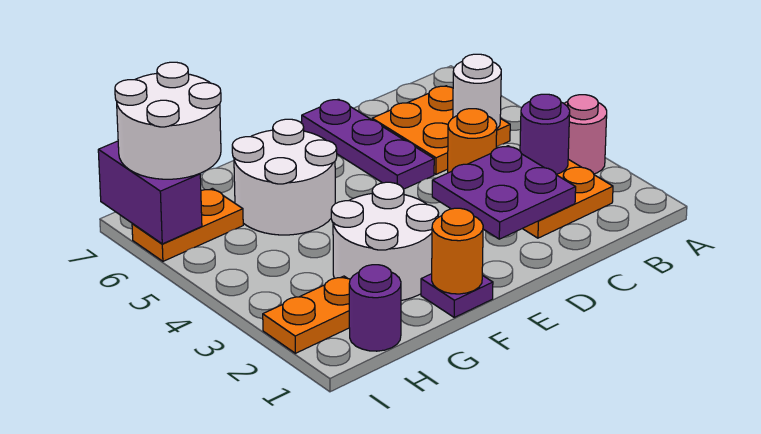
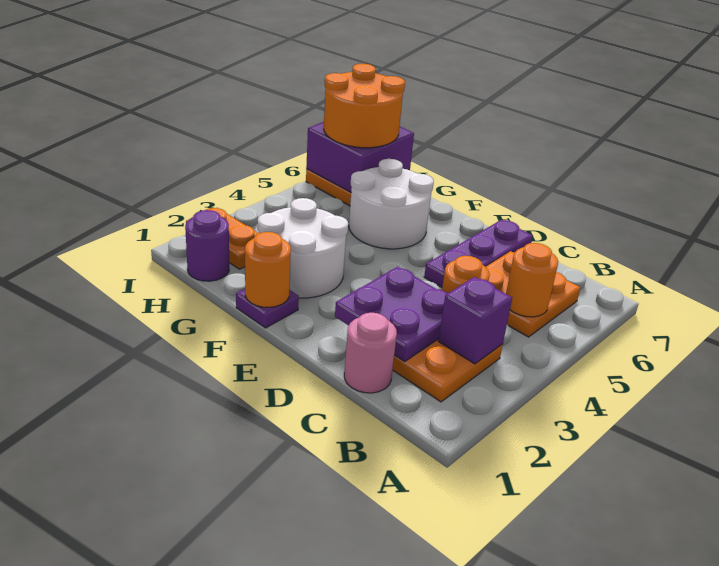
pink 1x1 round brick [564,95,607,174] -> pink 1x1 round brick moved to [344,313,397,393]
purple 1x1 round brick [520,94,570,174] -> purple 1x1 brick [438,277,512,364]
white 1x1 round brick [453,54,501,129] -> orange 1x1 round brick [506,243,558,317]
white 2x2 round brick [115,62,221,179] -> orange 2x2 round brick [324,64,405,148]
purple 1x2 brick [98,141,202,244] -> purple 2x2 brick [306,122,414,192]

